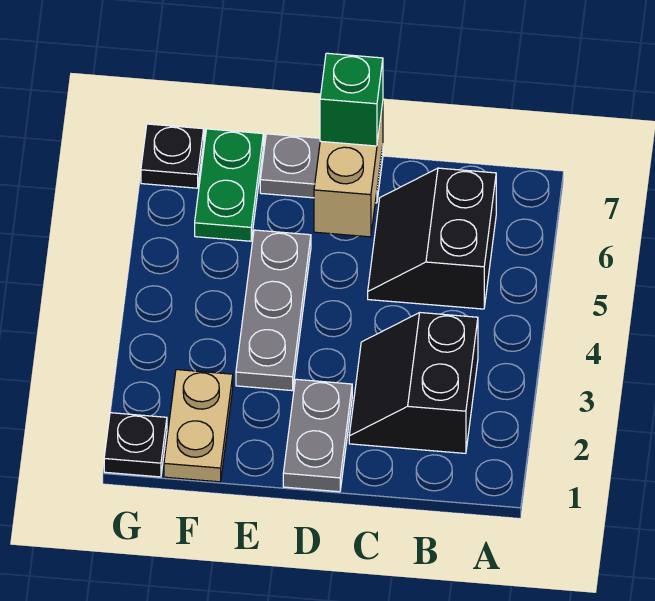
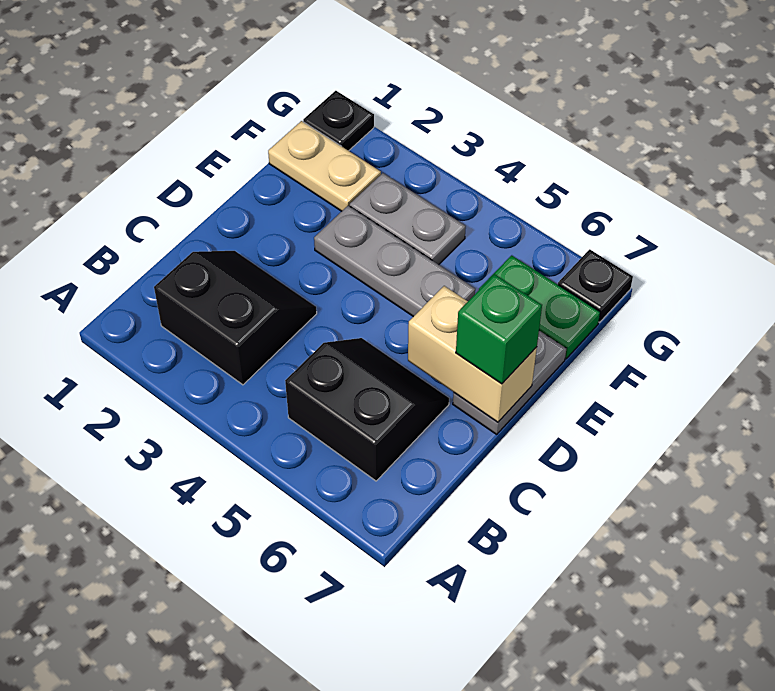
grey 1x2 plate [283,379,352,492] -> grey 1x2 plate moved to [350,173,466,265]

